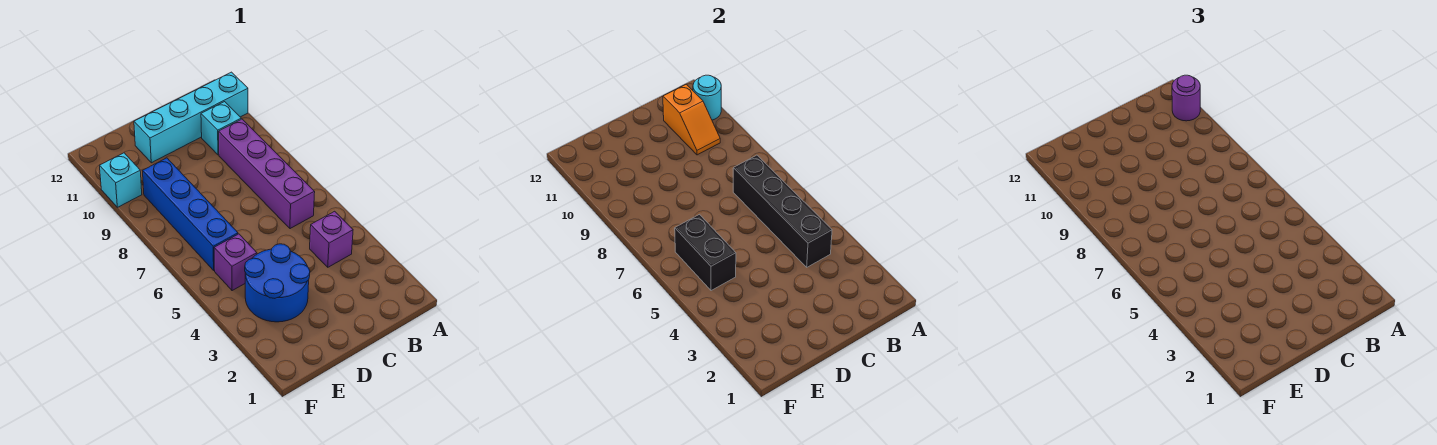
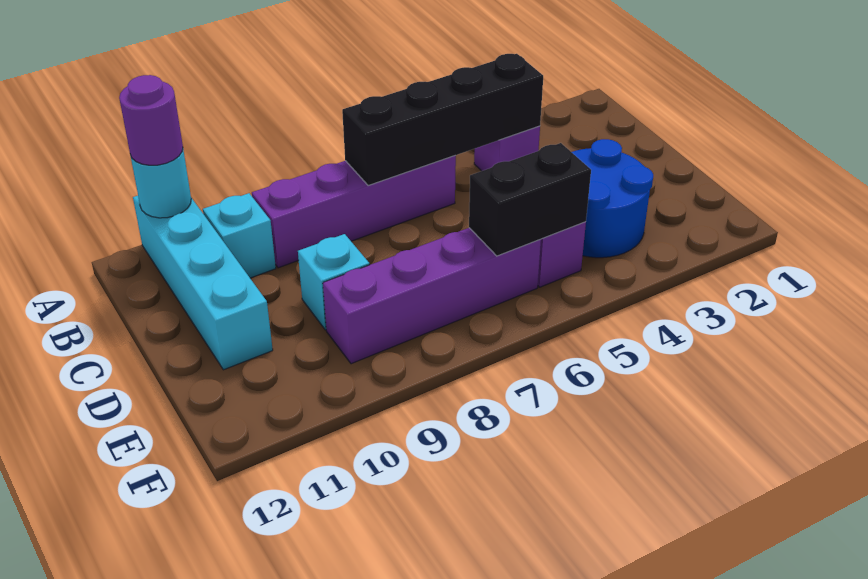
orange 1x2 slope [663,84,720,155] -> none
blue 1x4 brick [143,158,238,270] -> purple 1x4 brick [323,228,541,364]
cyan 1x1 brick [100,153,142,207] -> cyan 1x1 brick moved to [298,234,369,330]

